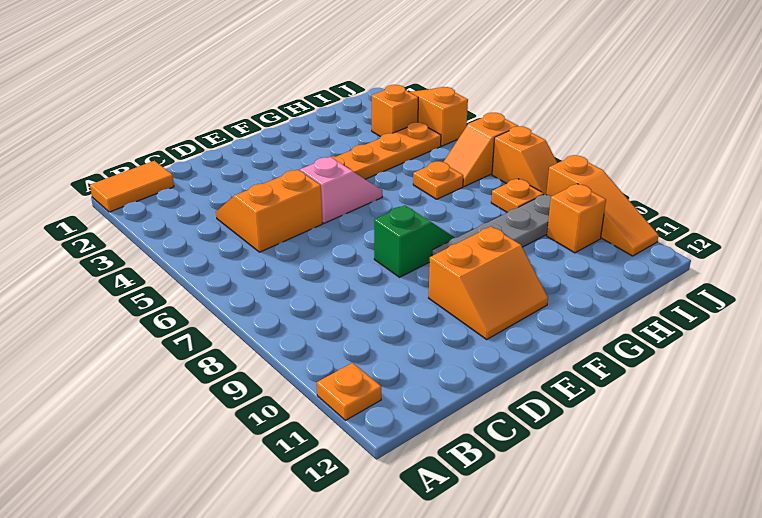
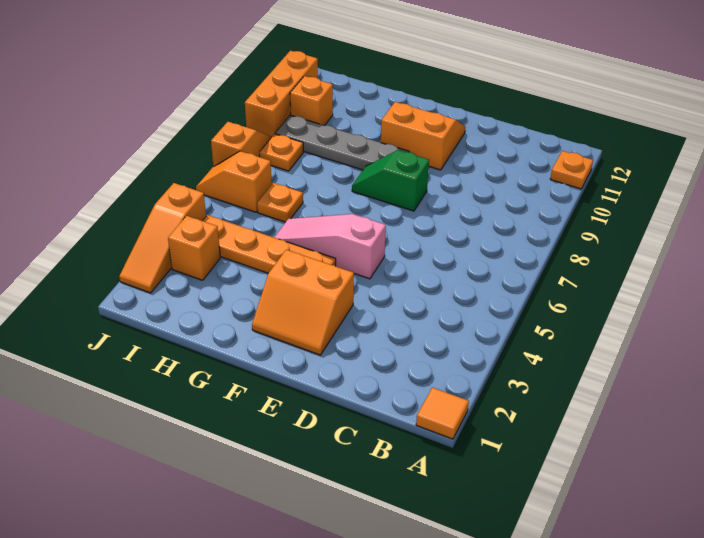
orange 1x2 tile [90,161,174,212] -> orange 1x1 tile [416,388,469,439]
orange 2x2 slope [216,170,322,252] -> orange 2x2 slope moved to [252,250,354,355]
pink 1x2 slope [300,157,382,223] -> pink 1x3 slope [274,214,386,279]
orange 1x2 slope [444,113,518,186] -> orange 1x2 slope turned to [196,151,272,212]
orange 1x3 slope [546,155,659,256] -> orange 1x3 brick [245,51,318,137]

